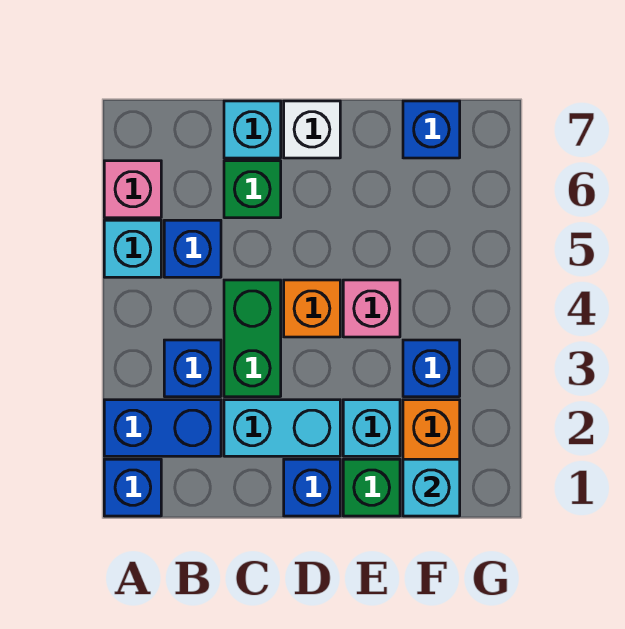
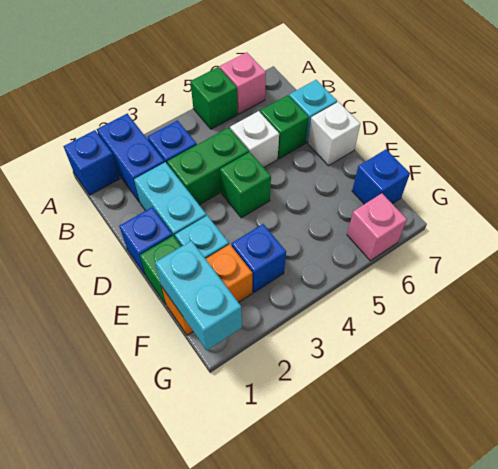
cyan 1x1 brick [104,220,161,277] -> green 1x1 brick [190,67,238,129]
blue 1x1 brick [164,220,221,277] -> none
none -> white 1x1 brick [230,111,279,167]
orange 1x1 brick [284,280,340,337] -> green 1x1 brick [220,152,271,218]
pink 1x1 brick [343,280,400,337] -> pink 1x1 brick moved to [347,193,407,261]
cyan 1x1 brick [403,459,460,516] -> cyan 1x2 brick [155,241,242,350]

